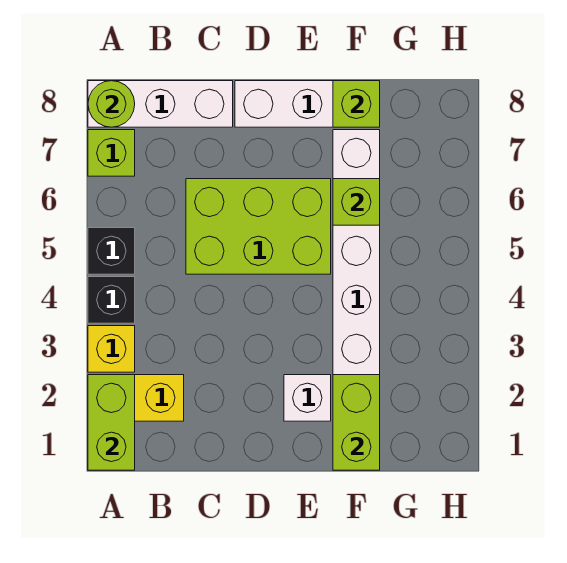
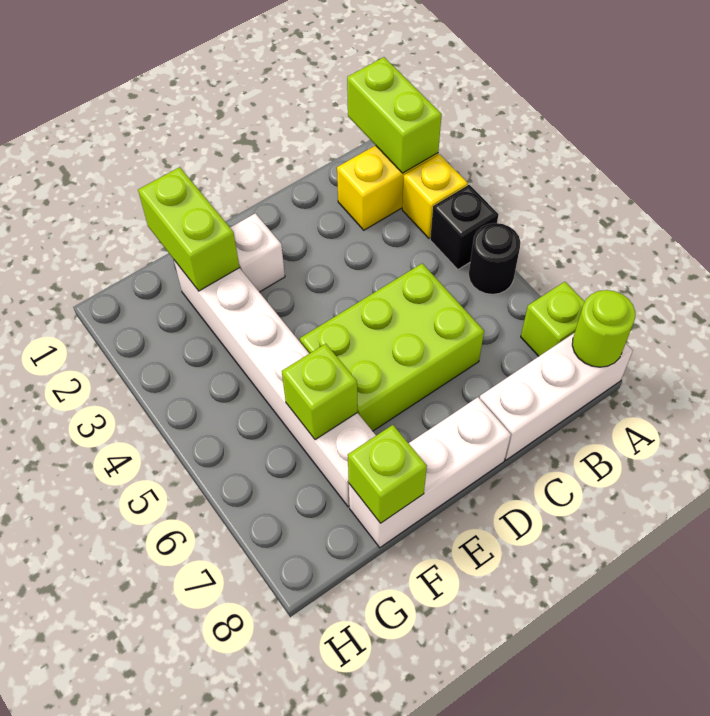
black 1x1 brick [88,228,135,274] -> black 1x1 round brick [469,223,521,294]

